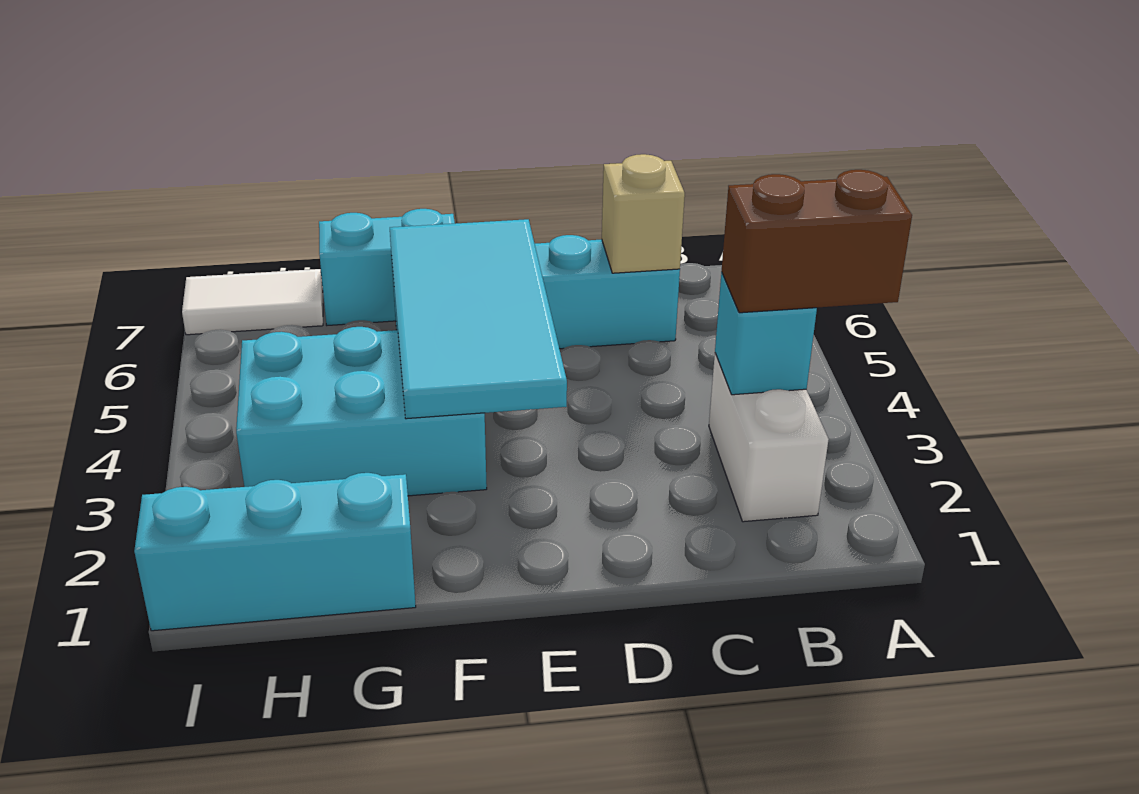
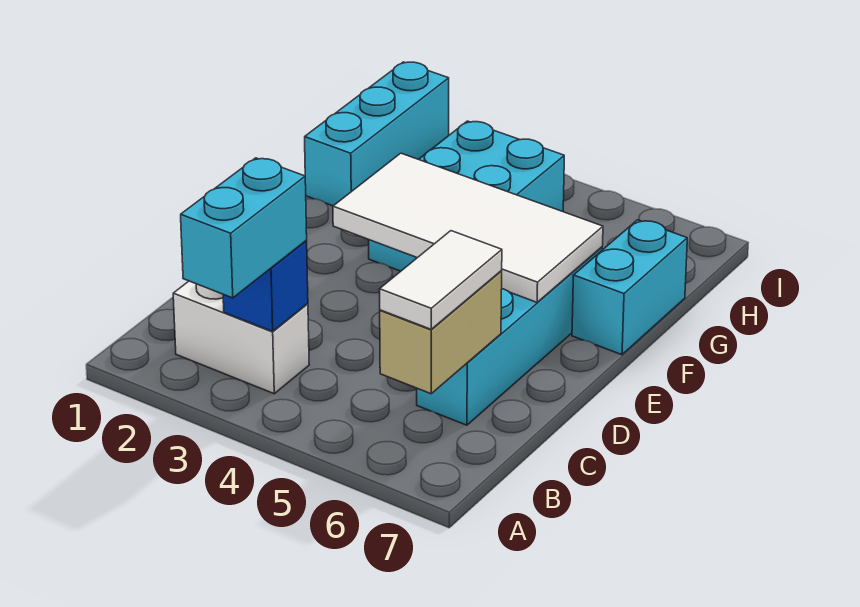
brown 1x2 brick [722,170,912,313] -> cyan 1x2 brick [181,158,307,298]
cyan 1x1 brick [715,272,817,395] -> blue 1x1 brick [223,241,308,331]
tan 1x1 brick [602,154,685,273] -> tan 1x2 brick [380,271,502,394]
cyan 2x4 tile [390,219,567,419] -> white 2x4 tile [333,153,603,302]
white 1x2 tile [182,269,323,335] -> white 1x2 tile moved to [380,231,502,329]

